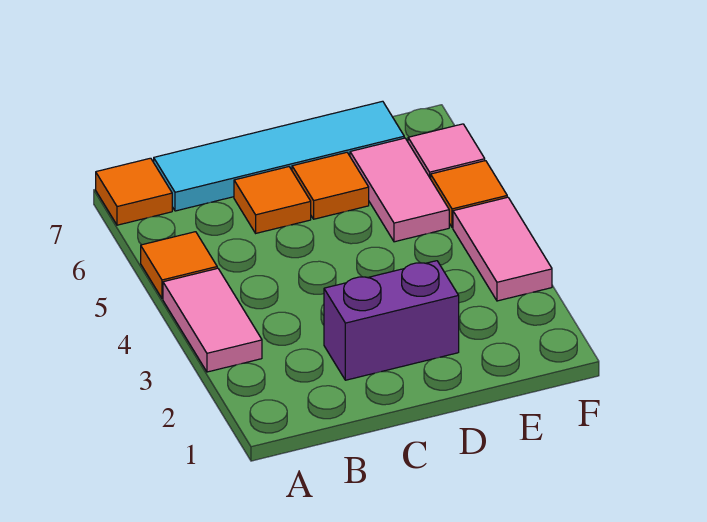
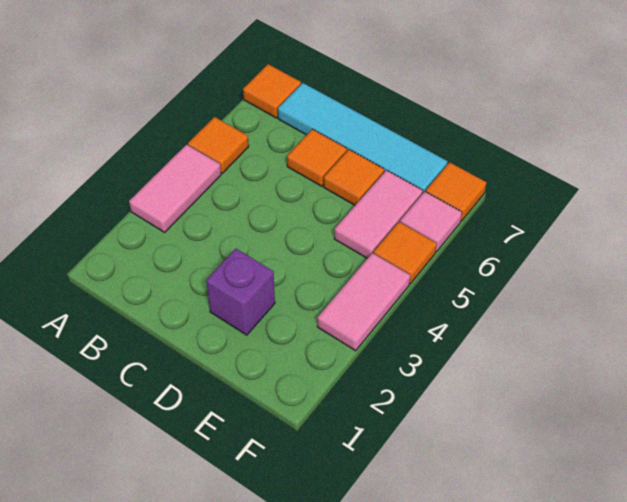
purple 1x2 brick [324,261,459,380] -> purple 1x1 brick [206,249,275,335]
none -> orange 1x1 tile [426,162,486,221]

